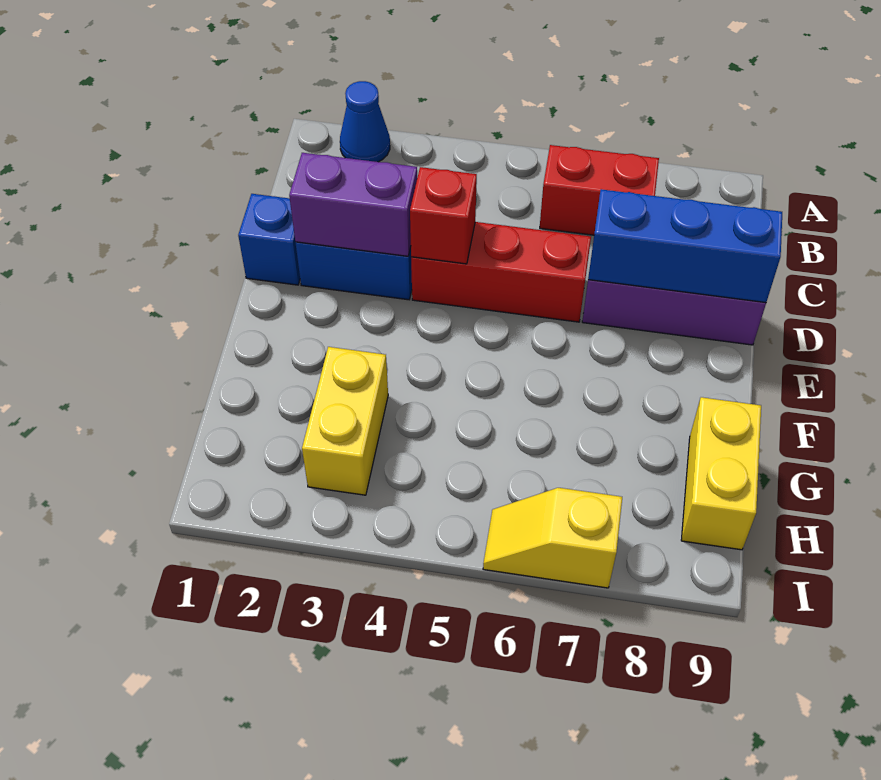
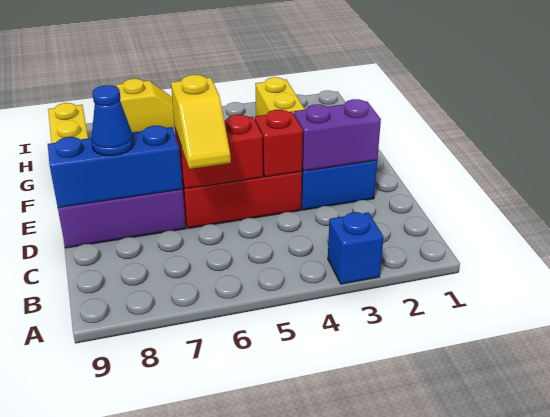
blue 1x1 cone [340,81,390,162] -> blue 1x1 cone moved to [91,85,134,156]
red 1x2 brick [540,145,659,235] -> red 1x2 brick moved to [175,115,263,189]
none -> yellow 1x2 slope [171,75,231,169]
blue 1x1 brick [238,194,300,285] -> blue 1x1 brick moved to [328,212,384,284]

